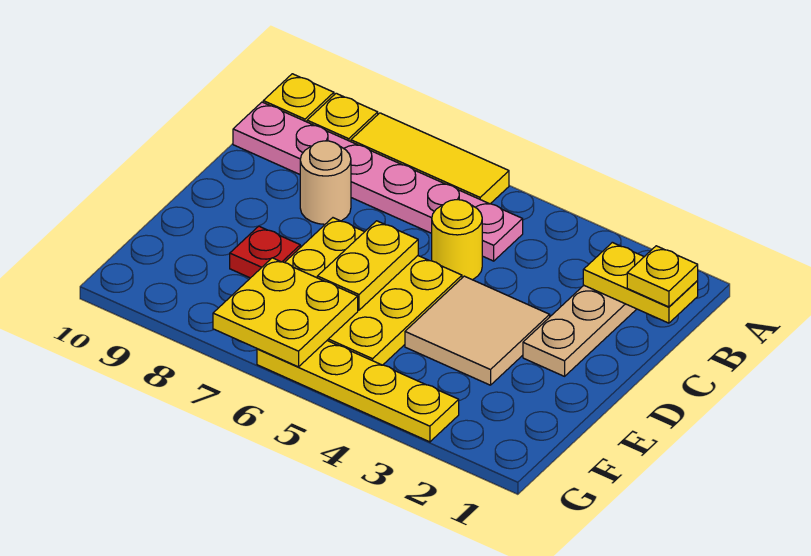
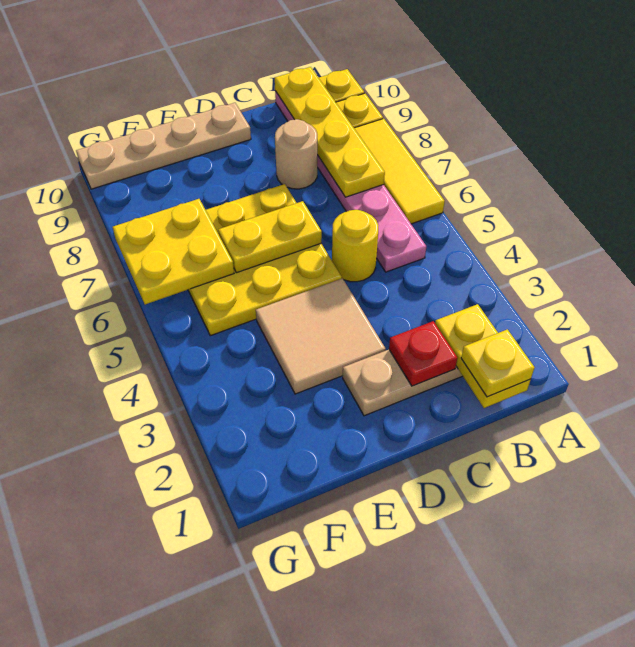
none -> tan 1x4 plate [76,103,251,189]
red 1x1 plate [230,226,300,278] -> red 1x1 plate moved to [389,321,457,386]
yellow 1x4 plate [257,341,459,442] -> yellow 1x4 plate moved to [275,67,385,197]

